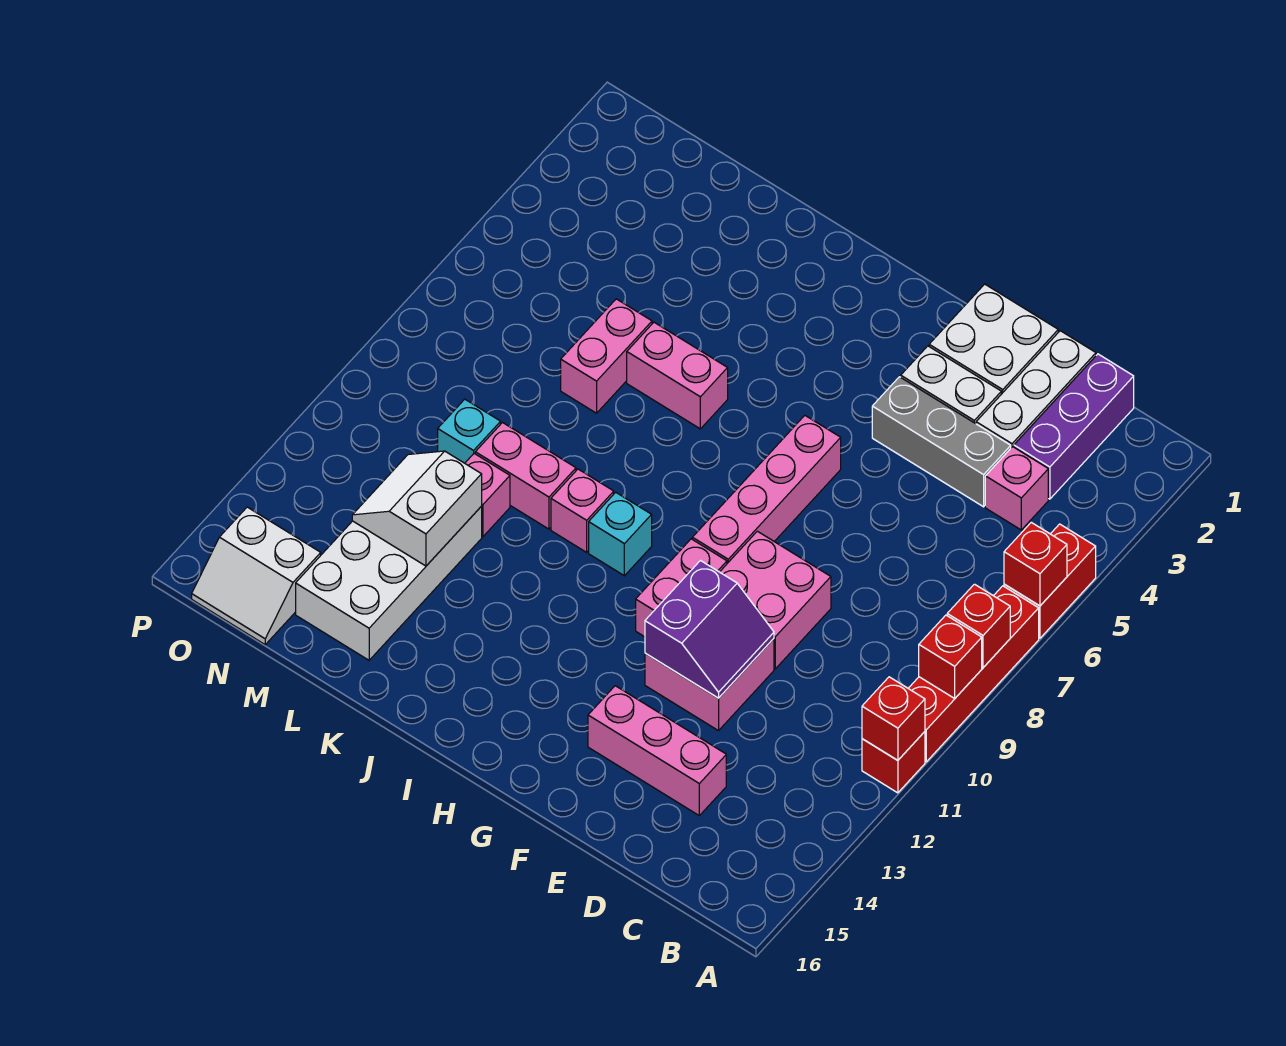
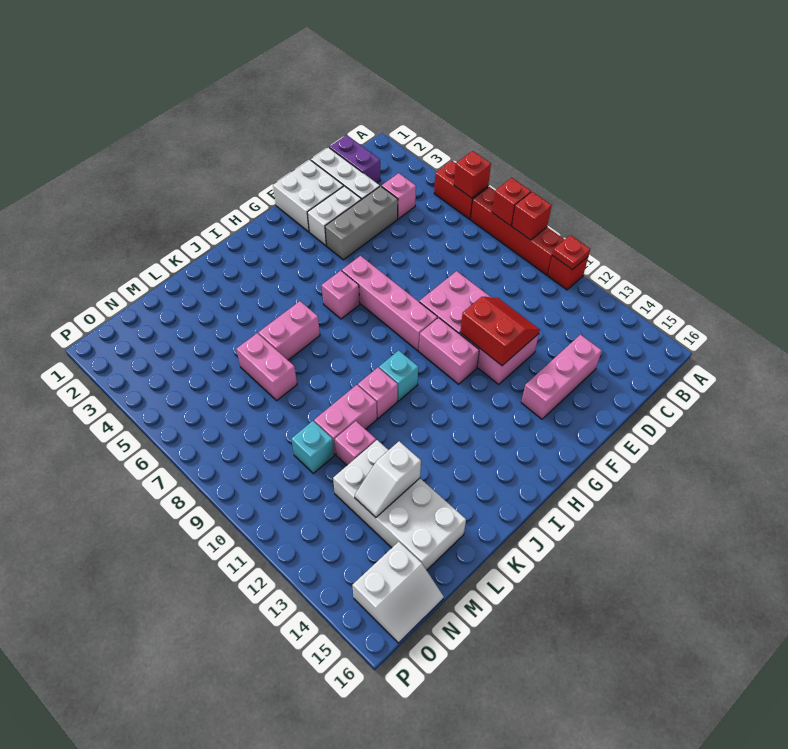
red 1x1 brick [862,677,925,760] -> red 1x1 plate [552,235,590,270]
purple 1x3 brick [1014,354,1134,499] -> purple 1x2 brick [329,135,380,183]
purple 2x2 slope [645,561,774,698] -> red 2x2 slope [460,297,540,366]
none -> pink 1x1 brick [322,271,360,319]
white 2x2 slope [352,451,482,566] -> white 1x2 slope [355,441,421,517]

